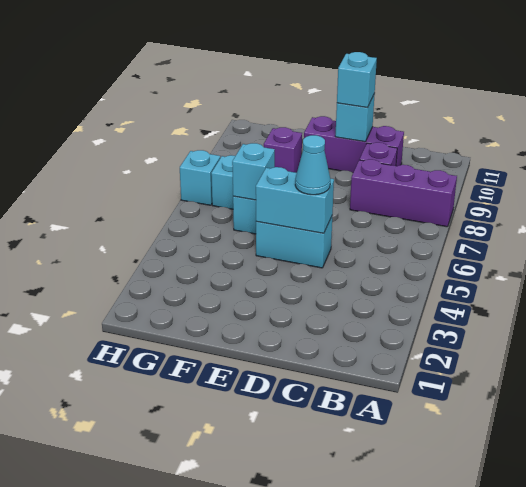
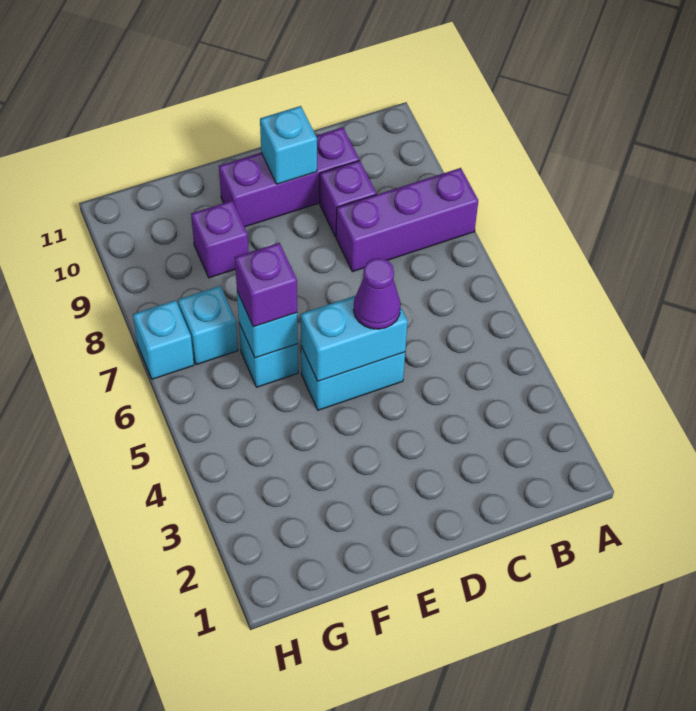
cyan 1x1 cone [295,135,330,195] -> purple 1x1 cone [353,258,401,329]
cyan 1x1 brick [337,52,377,108] -> none
none -> purple 1x1 brick [235,243,297,327]

